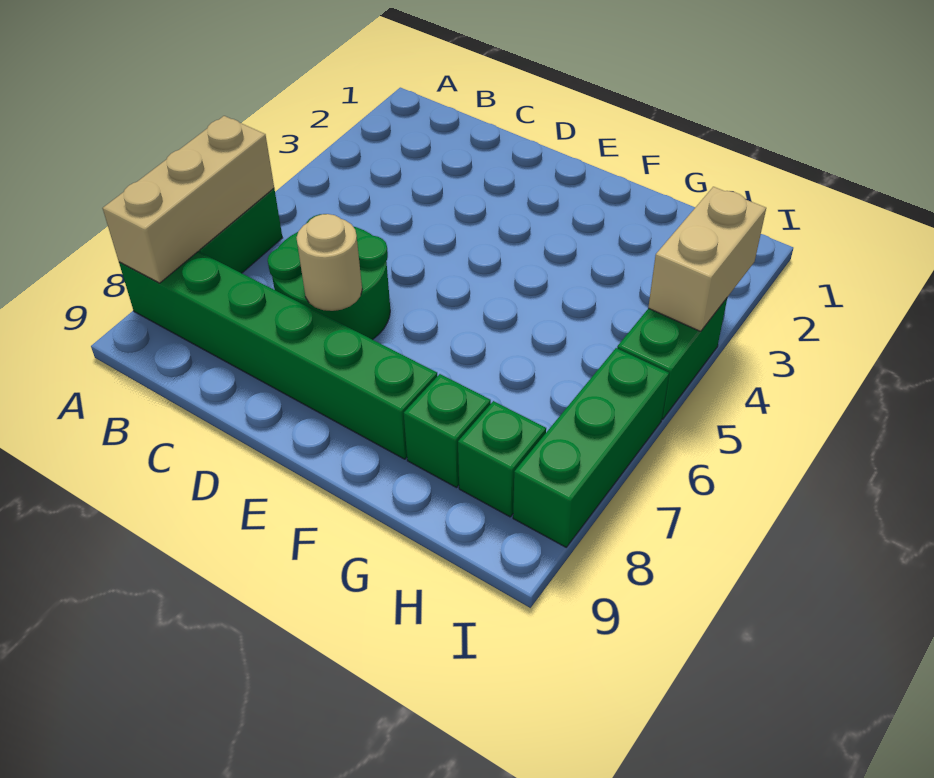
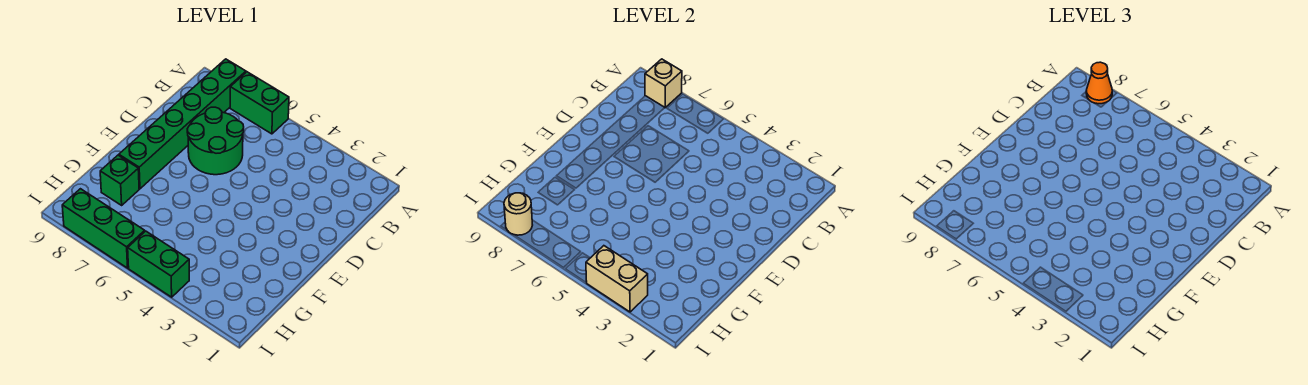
tan 1x3 brick [103,116,274,283] -> tan 1x1 brick [645,59,682,108]
none -> orange 1x1 cone [1086,62,1112,104]
tan 1x1 round brick [296,214,362,311] -> tan 1x1 round brick moved to [504,193,532,235]
green 1x1 brick [458,401,546,517] -> none

